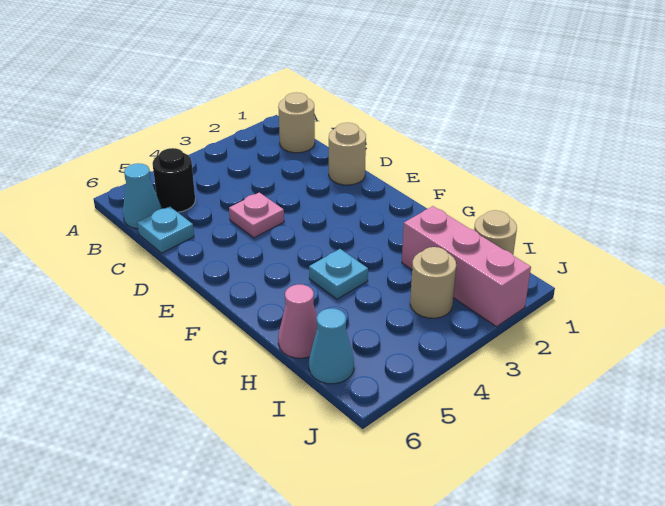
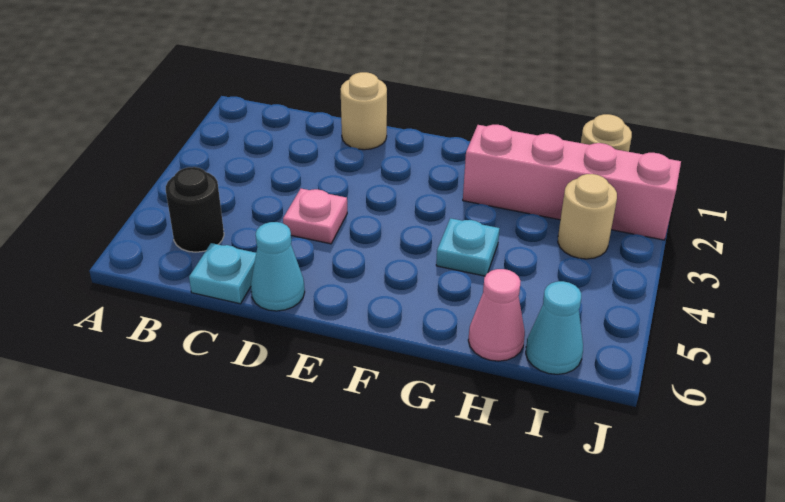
tan 1x1 round brick [278,93,315,153] -> none
cyan 1x1 cone [123,163,162,229] -> cyan 1x1 cone moved to [251,222,305,311]
pink 1x3 brick [402,206,531,327] -> pink 1x4 brick [463,125,681,240]

